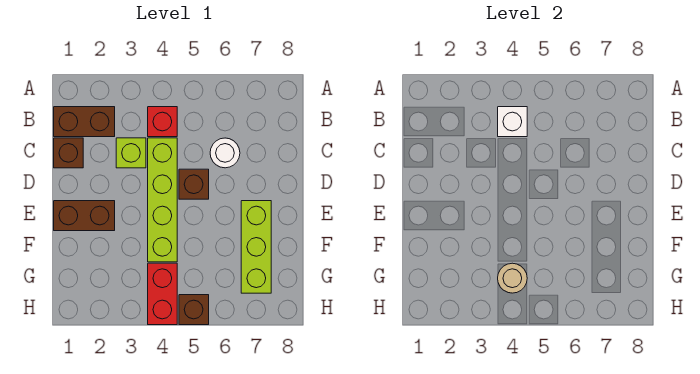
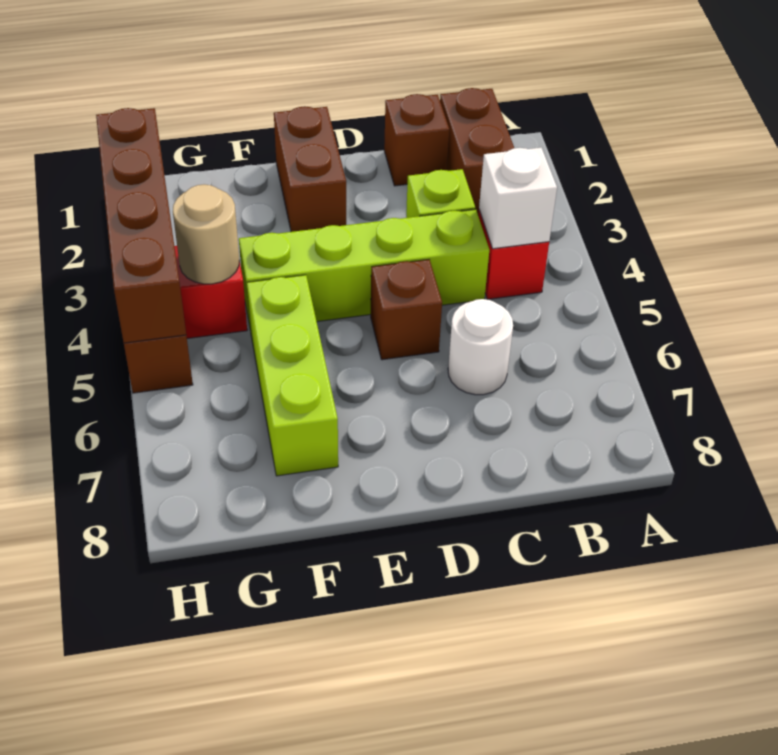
lime 1x3 brick [241,201,271,293] -> lime 1x3 brick turned to [247,275,338,476]
none -> brown 1x4 brick [96,108,186,343]

